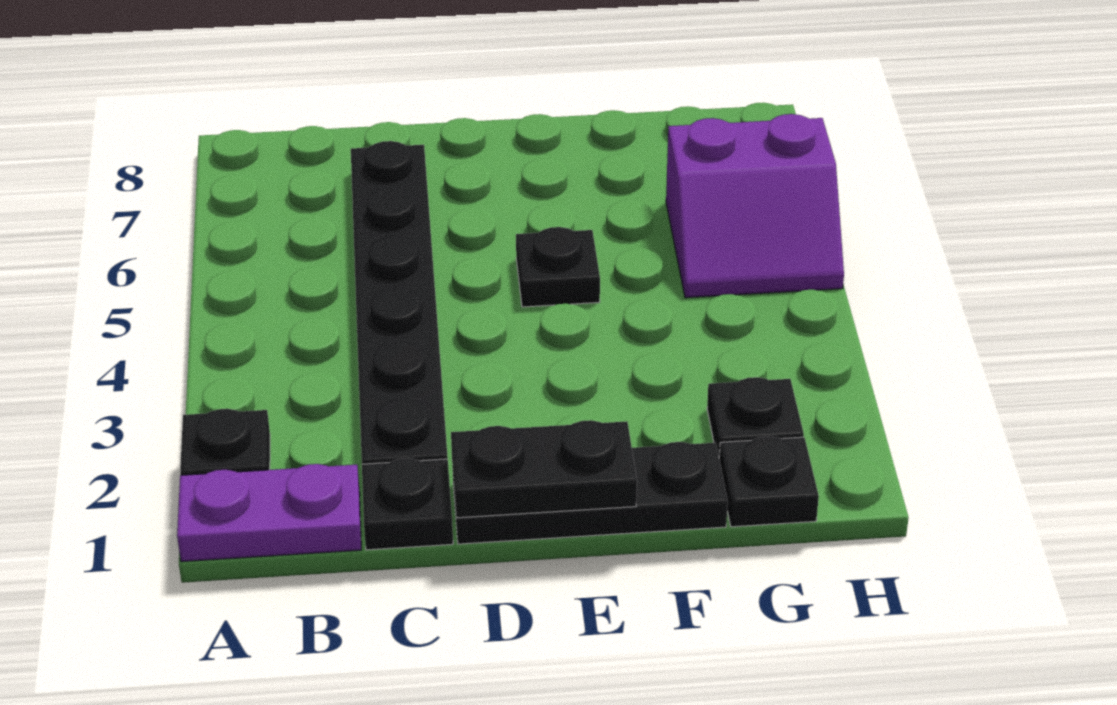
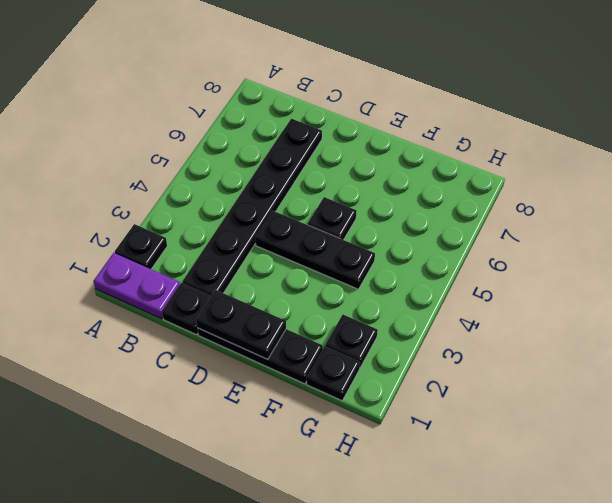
none -> black 1x3 plate [255,211,375,289]
purple 2x2 slope [666,114,844,298] -> none

